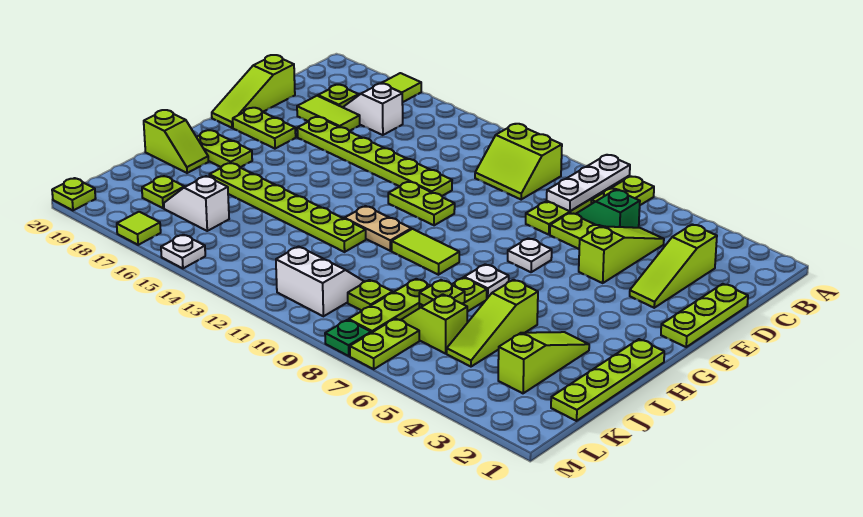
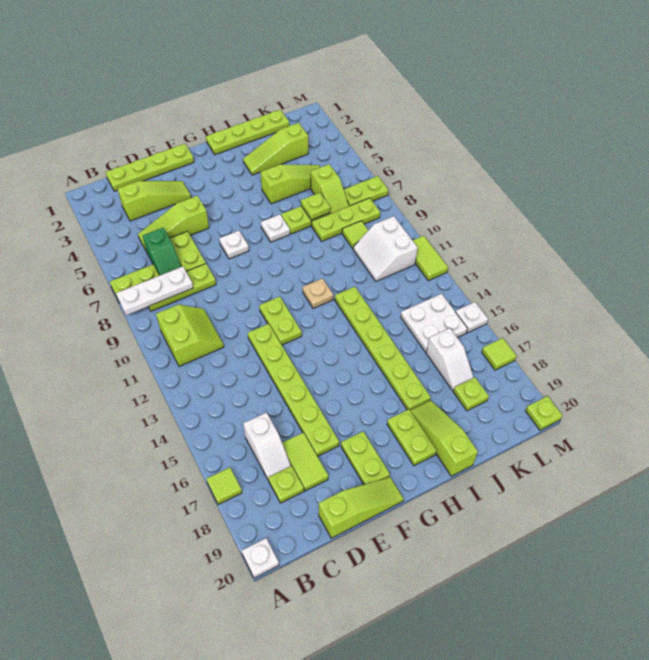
none -> white 1x1 plate [242,538,279,578]
lime 1x3 plate [661,284,748,347] -> lime 1x4 plate [105,144,194,191]
lime 1x2 tile [391,229,459,275] -> lime 1x2 tile moved to [413,236,448,281]
tan 1x2 plate [344,206,411,251] -> tan 1x1 plate [302,279,333,309]
lime 1x2 slope [144,110,208,173] -> lime 1x3 slope [410,401,478,476]
lime 1x1 plate [348,280,393,311] -> lime 1x1 tile [342,221,368,249]
none -> white 2x2 plate [401,294,467,352]
green 1x1 plate [325,320,371,356] -> none

